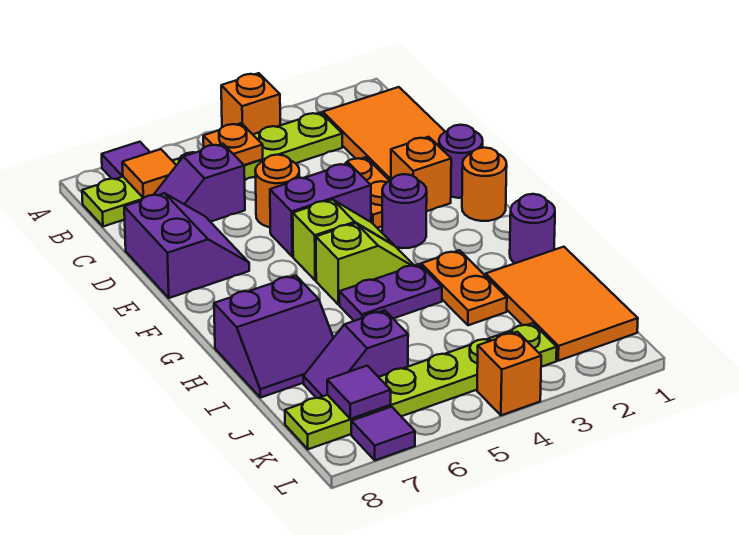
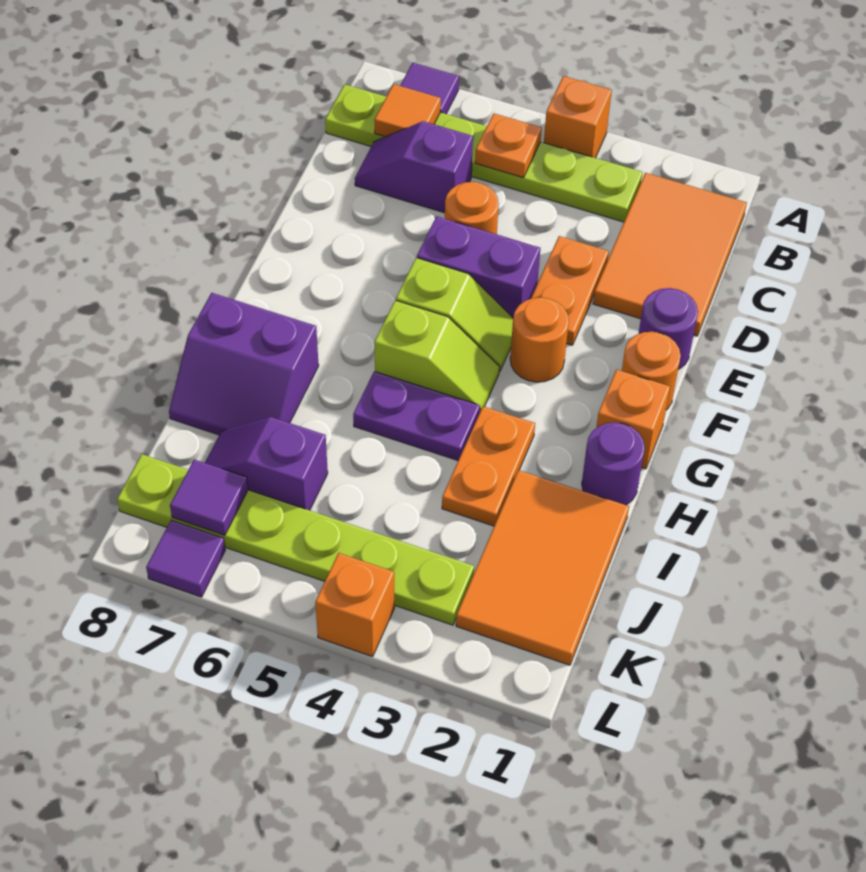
purple 2x2 slope [124,193,249,298] -> none
orange 1x1 brick [391,137,451,211] -> orange 1x1 brick moved to [596,369,670,469]
purple 1x1 round brick [382,174,427,248] -> orange 1x1 round brick [510,297,569,382]

